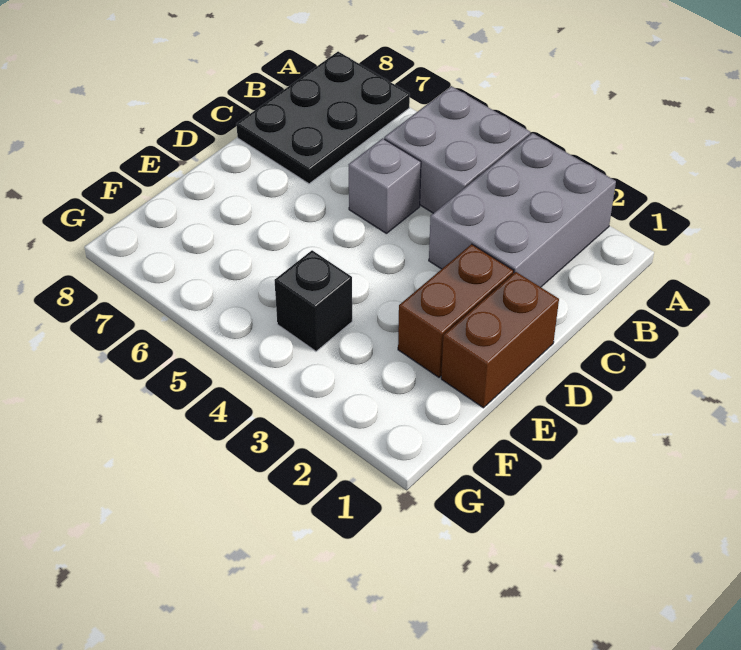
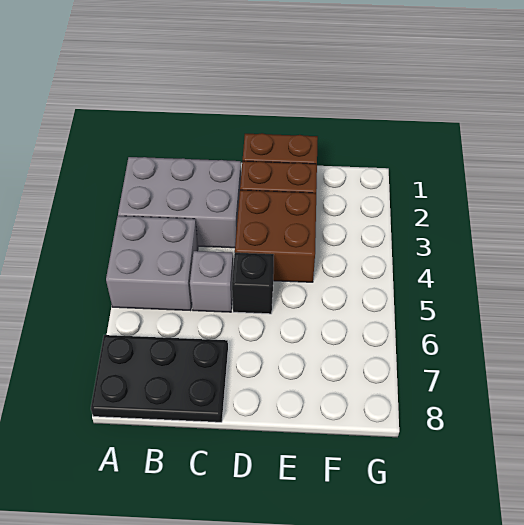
none -> brown 2x2 brick [235,190,316,282]
black 1x1 brick [274,250,352,351] -> black 1x1 brick moved to [232,253,274,314]

